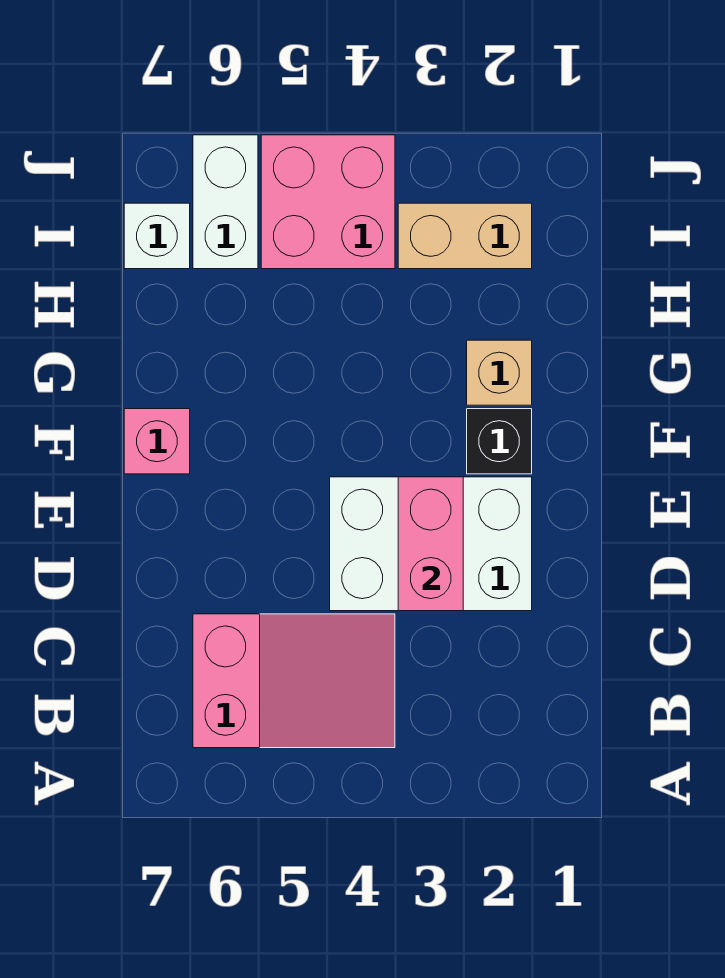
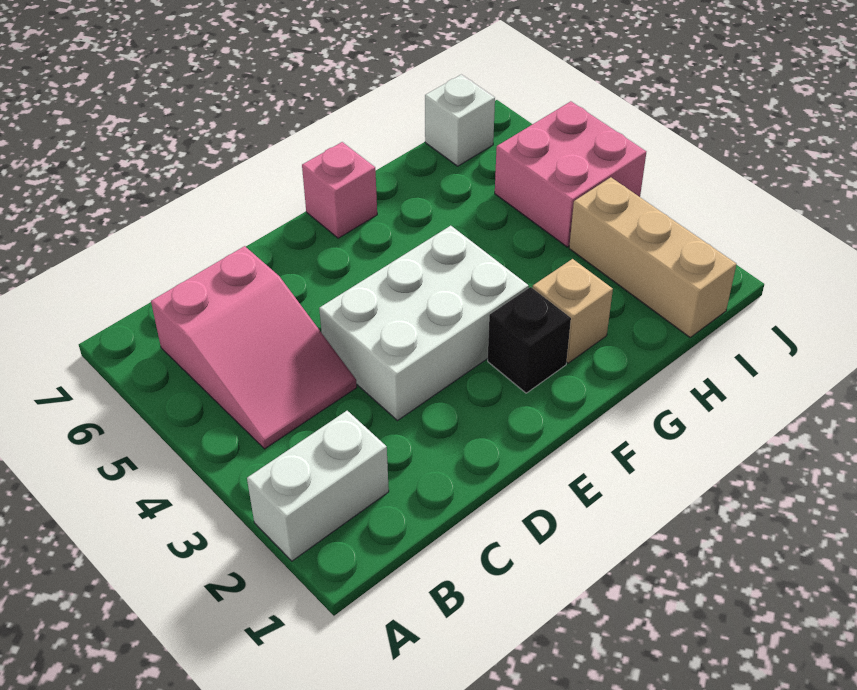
white 2x3 brick [330,477,532,611] -> white 2x3 brick turned to [319,226,529,421]
pink 1x2 brick [398,477,463,611] -> none
tan 1x2 brick [398,203,532,269] -> tan 1x3 brick [569,177,737,337]
white 1x2 brick [193,135,258,269] -> white 1x2 brick moved to [247,411,389,561]

